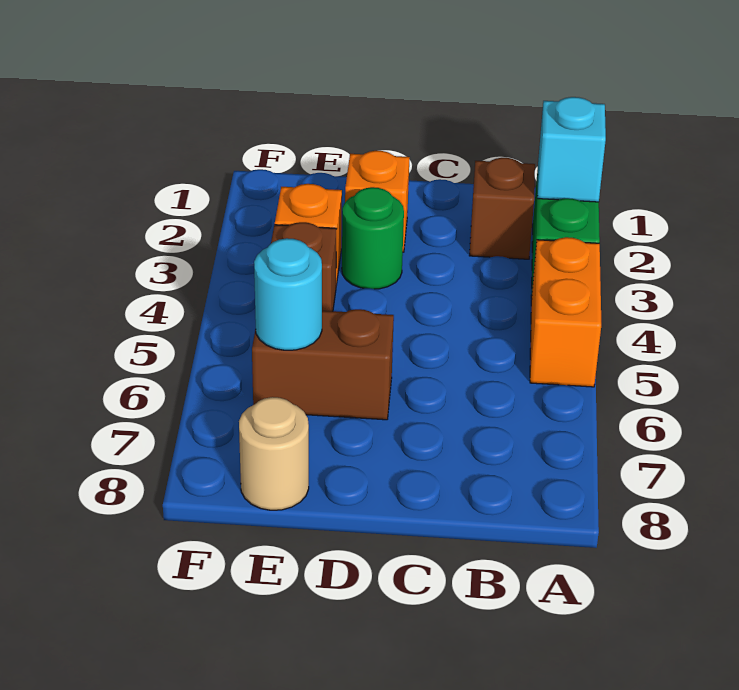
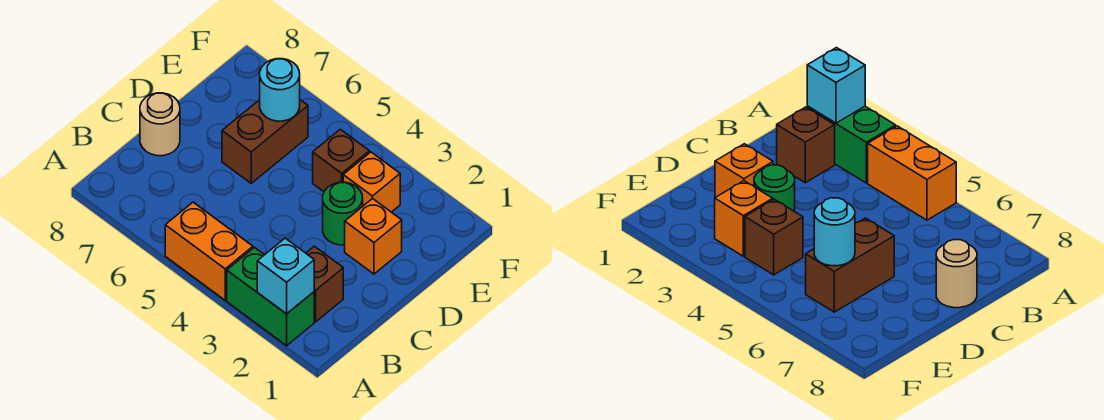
tan 1x1 round brick [239,397,309,510] -> tan 1x1 round brick moved to [140,93,180,156]

